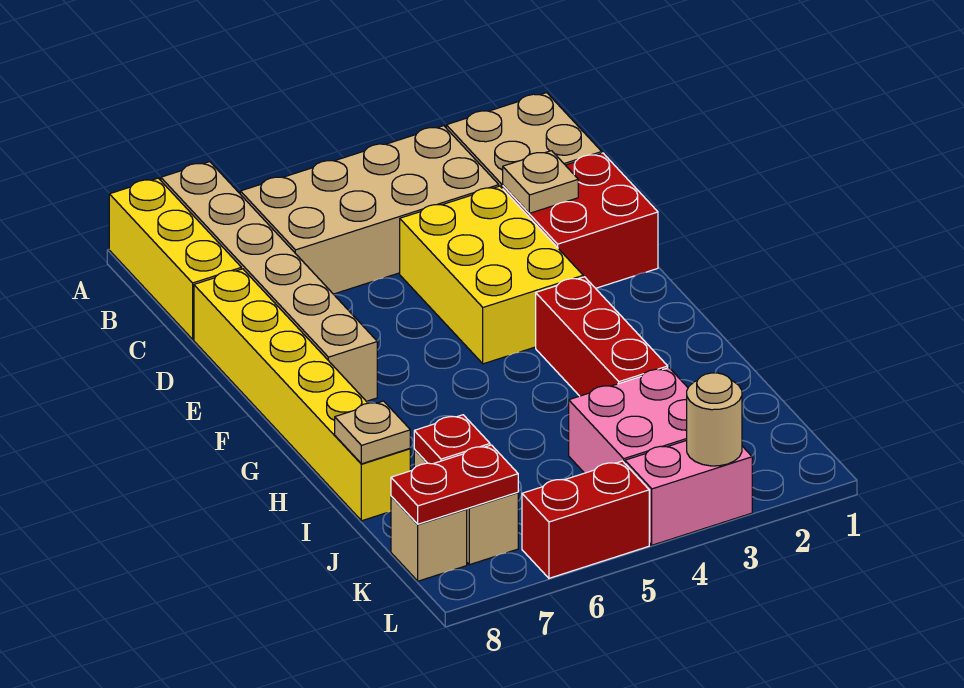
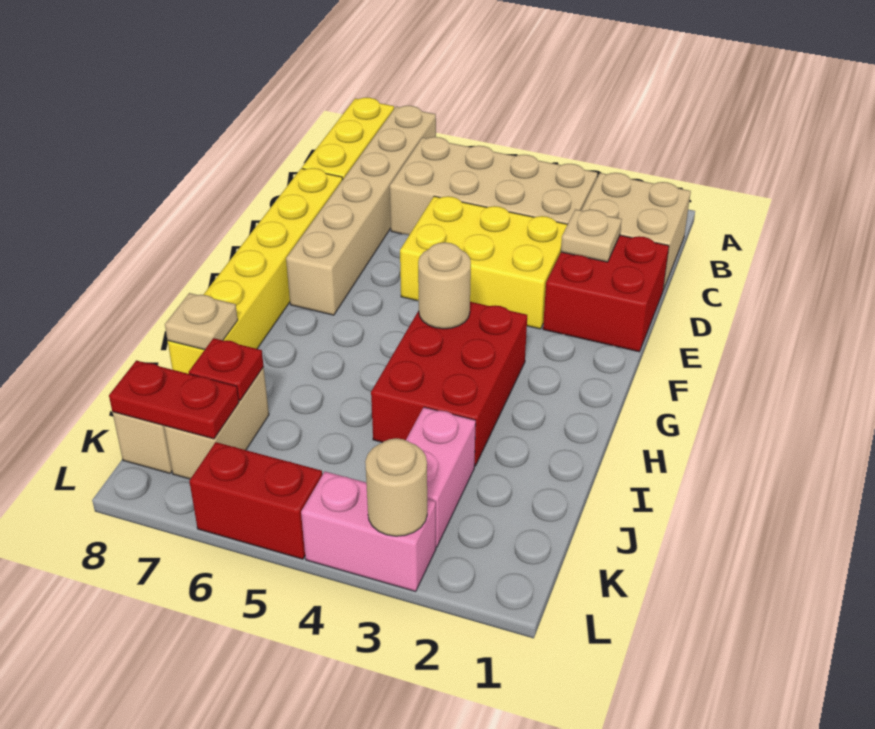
yellow 2x3 brick [400,186,583,364] -> yellow 2x3 brick turned to [400,196,568,329]
red 1x3 brick [536,277,668,396] -> red 2x3 brick [371,302,527,466]
none -> tan 1x1 round brick [418,242,471,329]
pink 2x2 brick [569,368,688,473] -> pink 1x2 brick [406,407,476,547]

